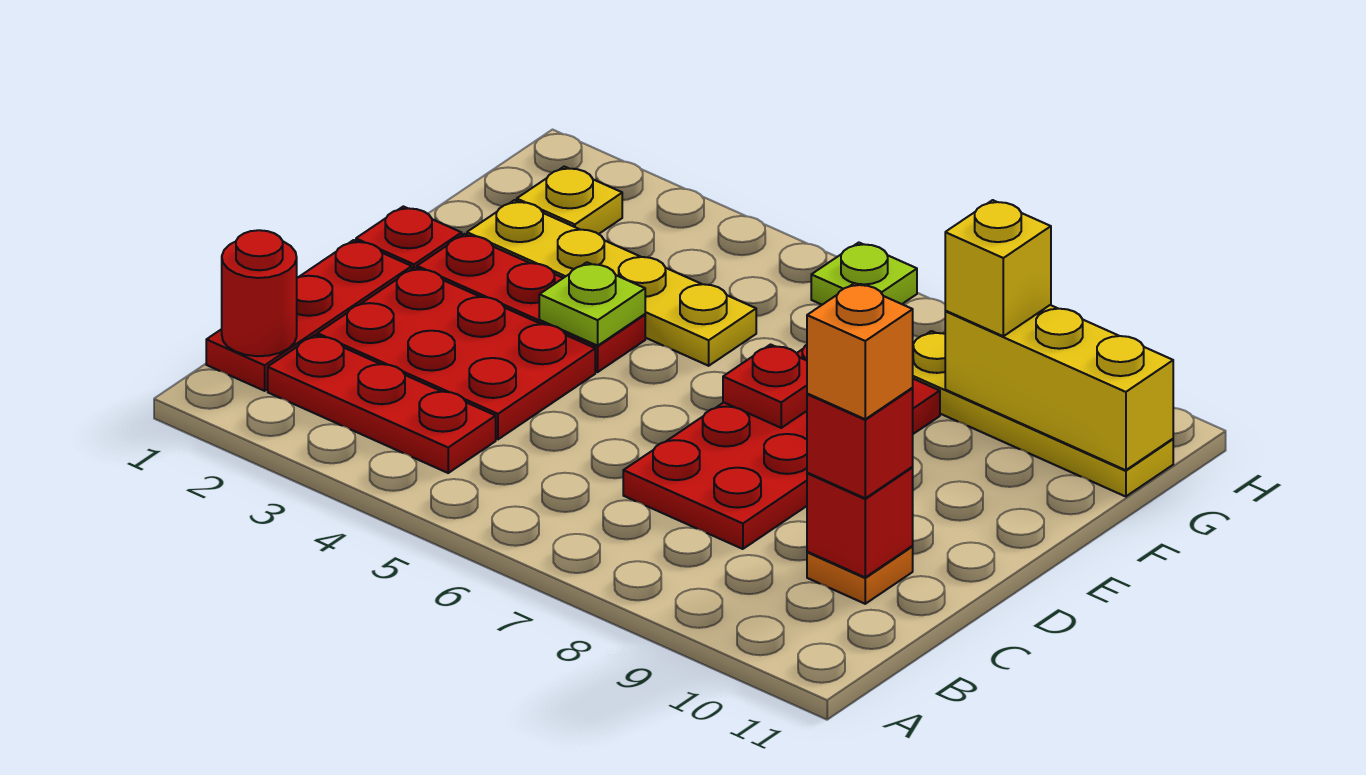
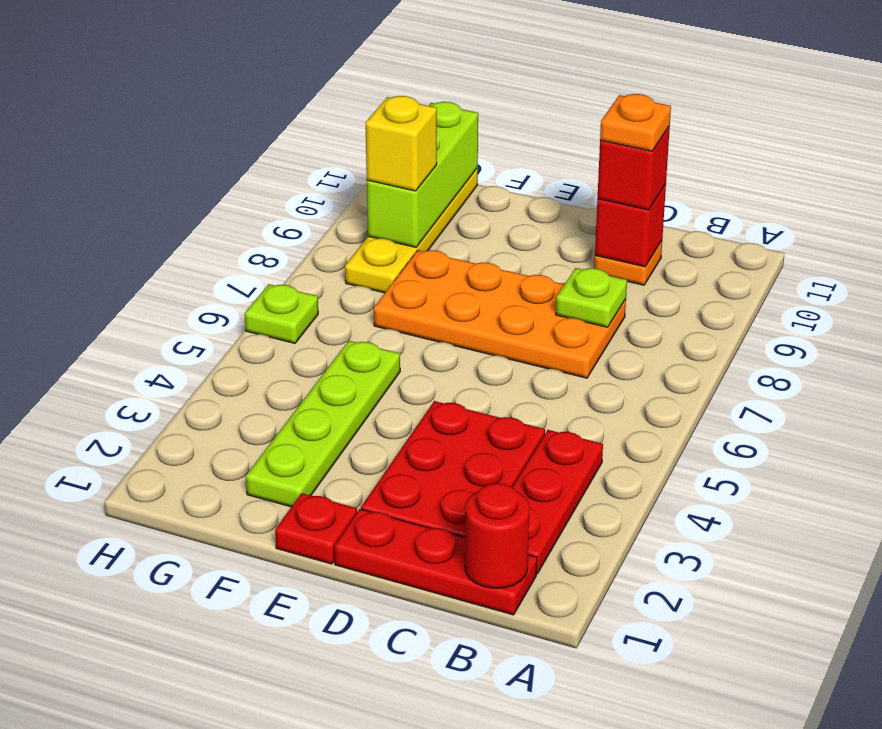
red 2x4 plate [623,345,940,549] -> orange 2x4 plate [374,250,626,378]
orange 1x1 brick [807,283,913,419] -> orange 1x1 plate [600,94,671,151]
red 1x3 plate [417,234,645,372] -> none
lime 1x1 plate [539,262,645,346] -> lime 1x1 plate moved to [556,268,627,327]
red 1x1 plate [723,345,807,428] -> none
yellow 1x4 plate [467,200,756,366] -> lime 1x4 plate [246,341,400,507]
yellow 1x1 plate [517,167,622,234] -> none
yellow 1x3 brick [945,305,1173,470] -> lime 1x3 brick [367,102,478,247]

